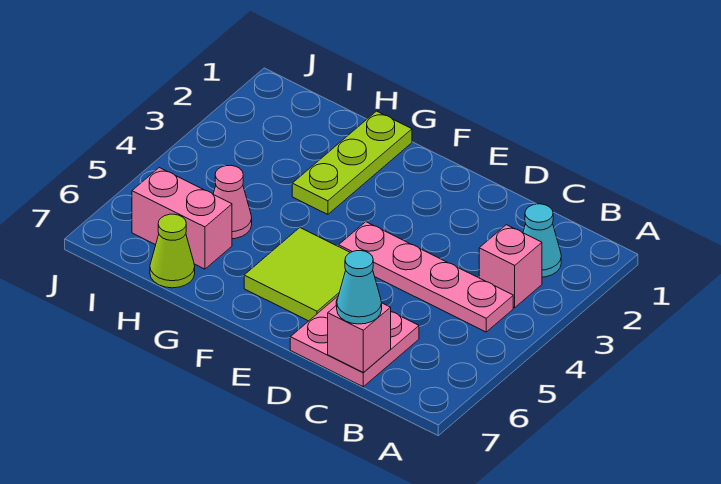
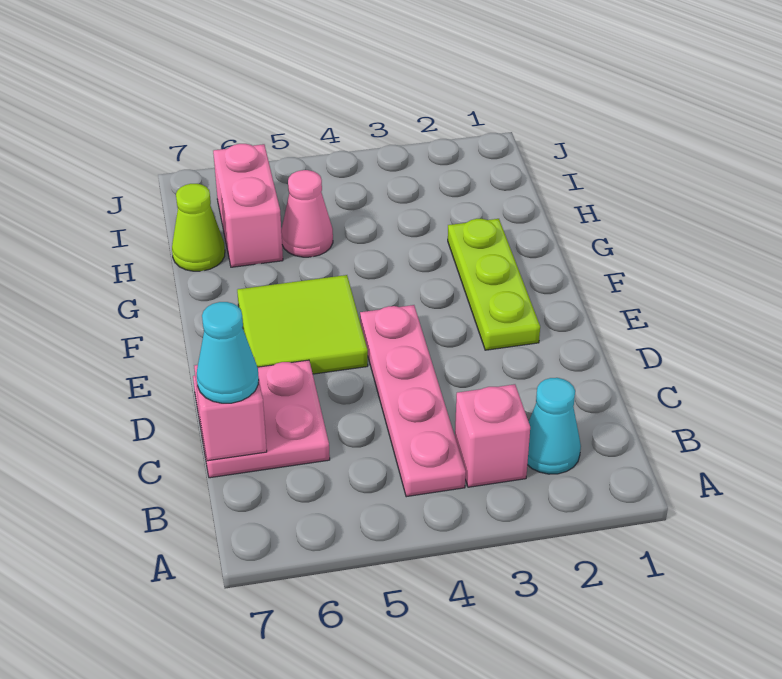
lime 1x3 plate [292,111,412,214] -> lime 1x3 plate turned to [448,219,540,350]

